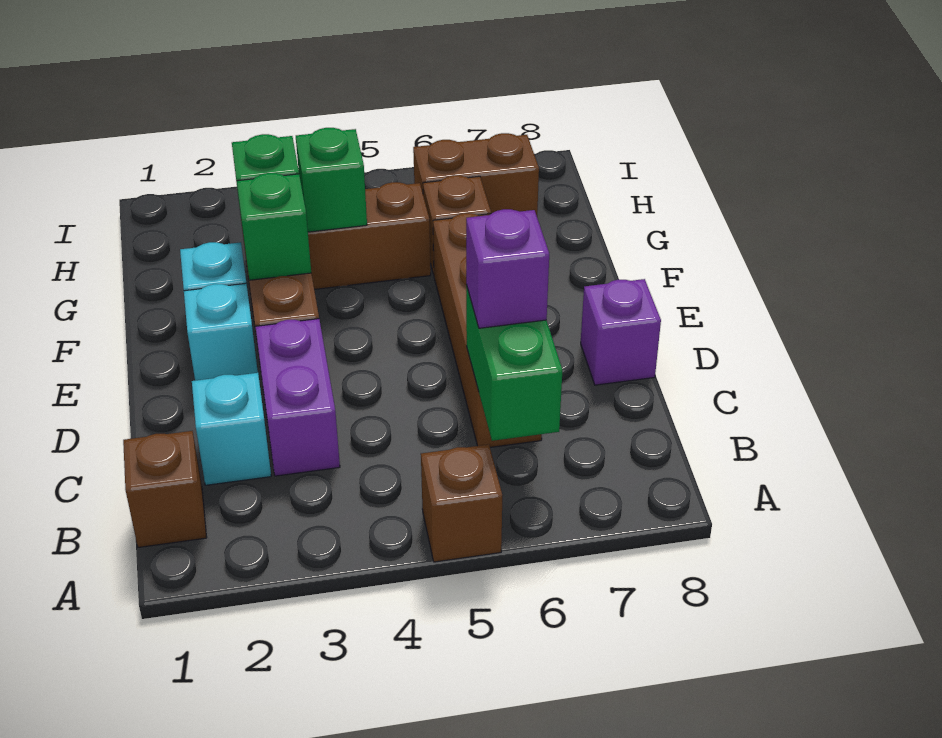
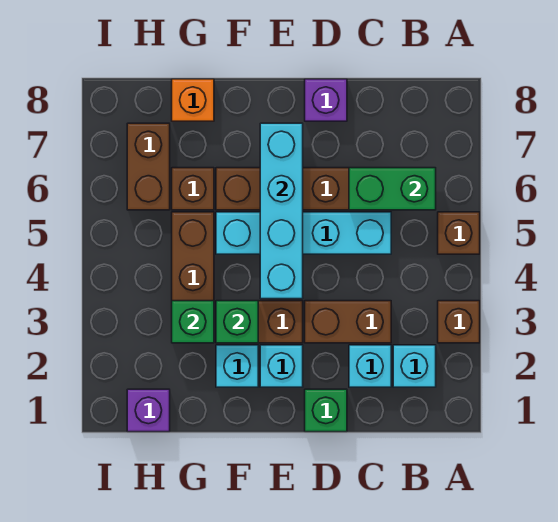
brown 1x1 brick [123,431,207,547] -> brown 1x1 brick moved to [438,301,480,343]
none -> cyan 1x1 brick [393,345,436,387]
purple 1x2 brick [255,319,340,476] -> brown 1x2 brick [305,301,391,343]
none -> cyan 1x4 brick [216,212,391,254]
purple 1x1 brick [466,209,549,328] -> purple 1x1 brick moved to [127,389,170,432]
none -> cyan 1x4 brick [260,123,303,299]
green 1x1 brick [296,128,367,232] -> green 1x1 brick moved to [305,389,347,432]
none -> orange 1x1 brick [172,79,214,121]

